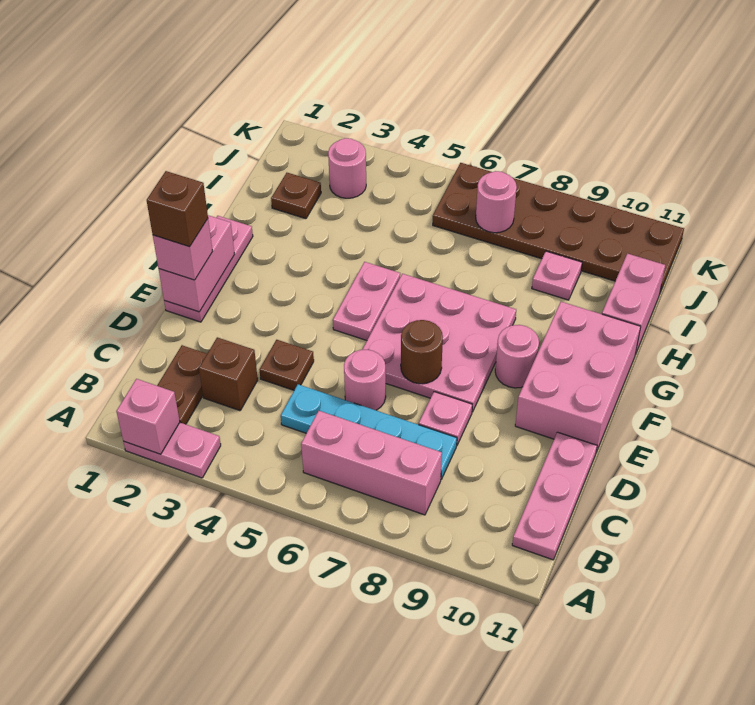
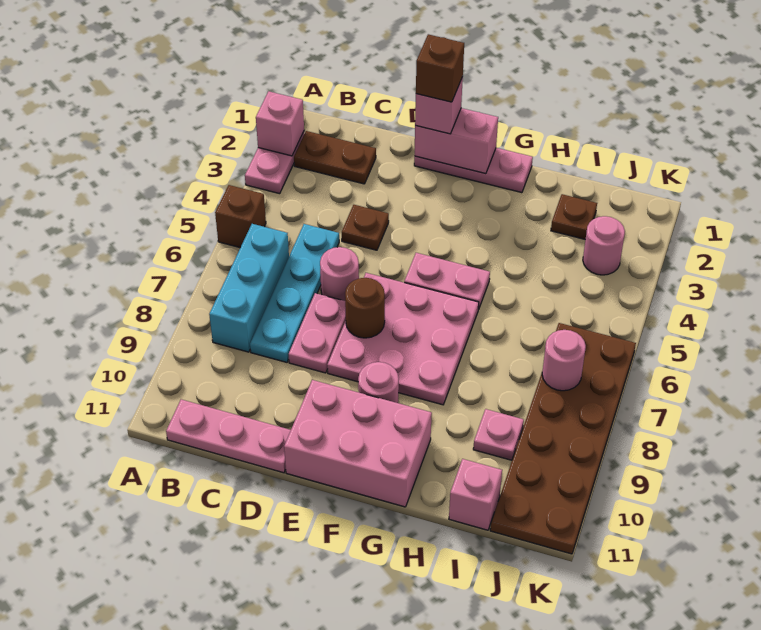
pink 1x3 brick [301,411,442,515] -> cyan 1x3 brick [209,224,289,352]
brown 1x1 brick [199,337,258,411] -> brown 1x1 brick moved to [215,185,266,248]
pink 1x1 plate [419,392,472,445] -> pink 1x2 plate [289,293,346,373]
pink 1x2 brick [602,253,665,354] -> pink 1x1 brick [449,459,502,530]

